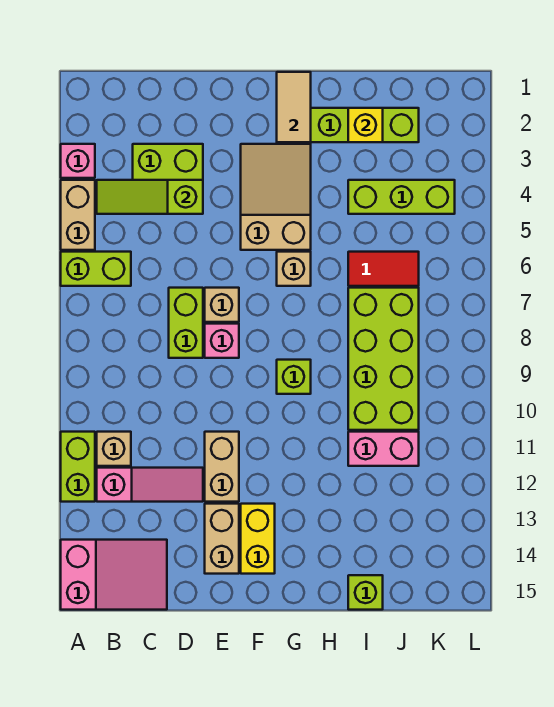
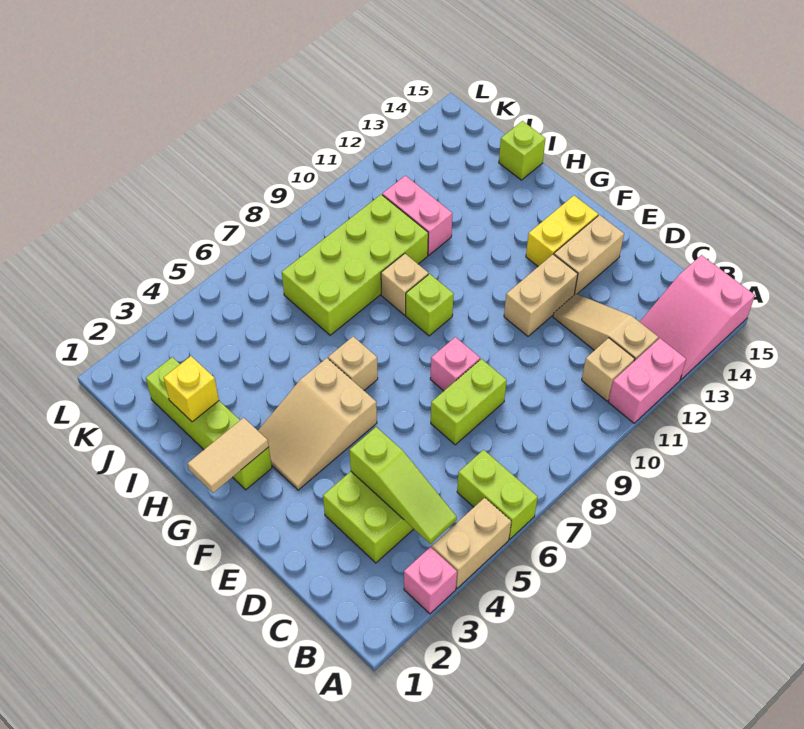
lime 1x2 brick [61,432,95,502] -> pink 1x2 brick [608,338,686,423]
pink 2x3 slope [61,540,167,610] -> pink 2x3 slope turned to [640,255,755,380]
pink 1x3 slope [97,468,203,502] -> tan 1x3 slope [553,294,658,361]
tan 1x1 brick [205,288,239,322] -> tan 1x1 brick moved to [381,254,428,315]
lime 1x3 brick [348,180,455,214] -> none
red 1x2 tile [348,252,419,286] -> none

